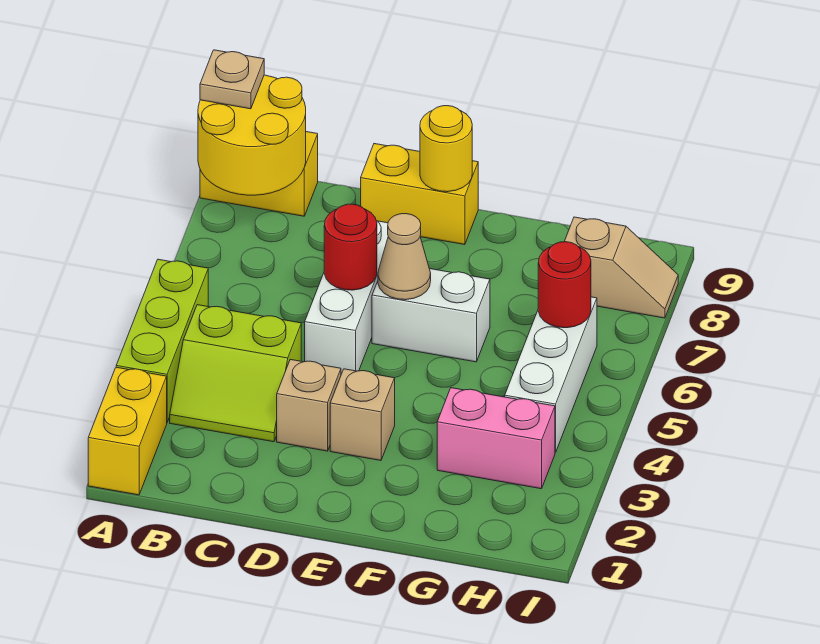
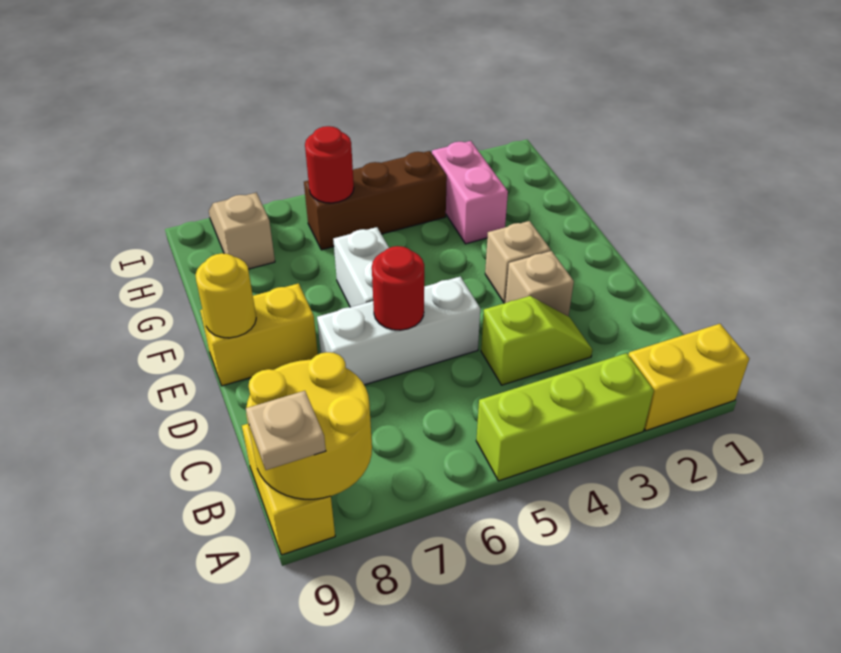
lime 2x2 slope [170,305,301,442] -> lime 1x2 slope [481,296,592,385]
yellow 1x2 brick [361,144,478,245] -> yellow 1x2 brick turned to [200,283,318,386]
tan 1x1 cone [378,214,431,300] -> none
white 1x3 brick [505,297,597,453] -> brown 1x3 brick [304,151,447,250]

